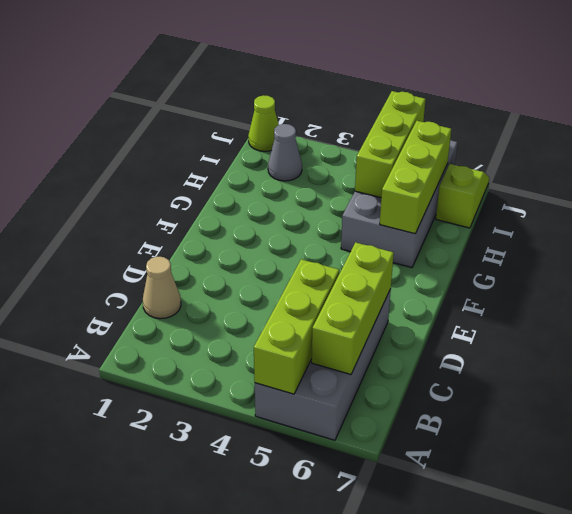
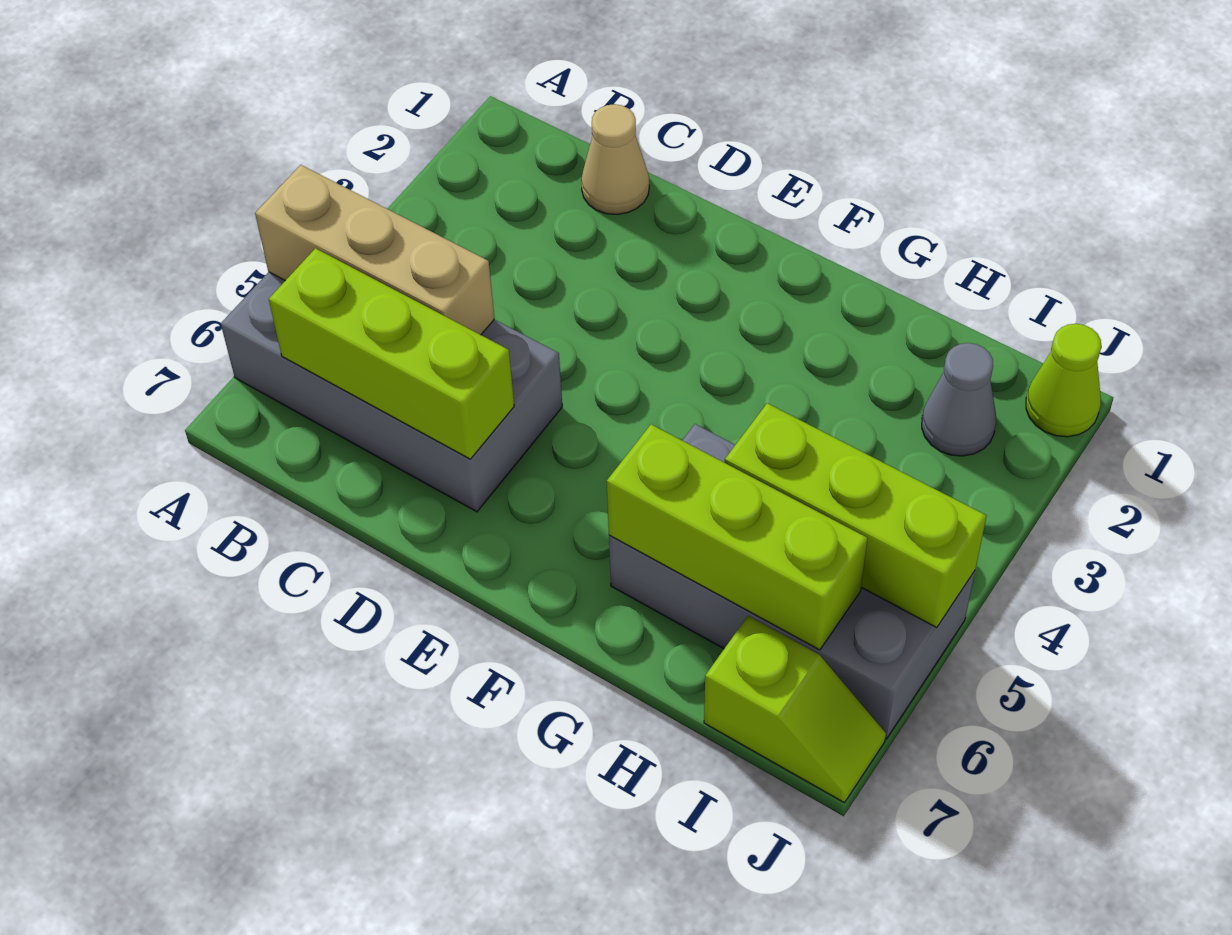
lime 1x3 brick [254,259,339,394] -> tan 1x3 brick [255,165,495,335]

